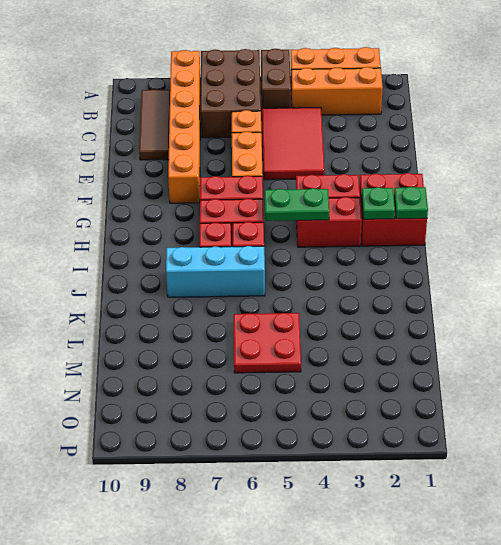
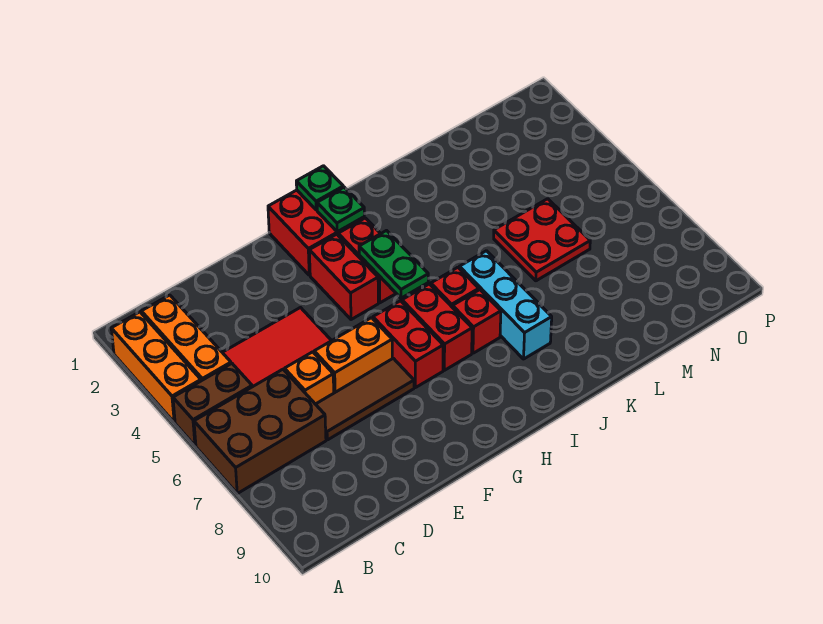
orange 1x6 brick [168,50,201,203] -> none
brown 1x3 tile [139,90,170,160] -> brown 1x3 tile moved to [316,358,414,440]

